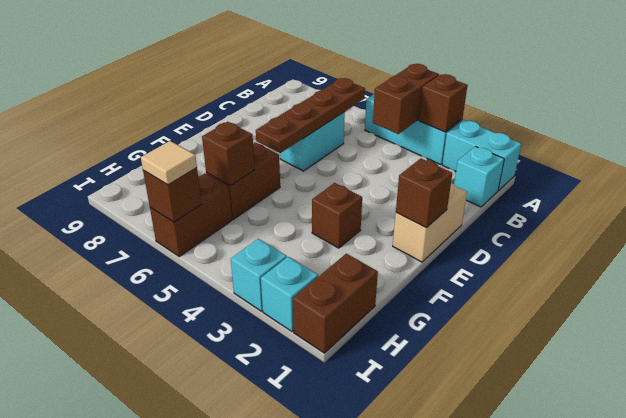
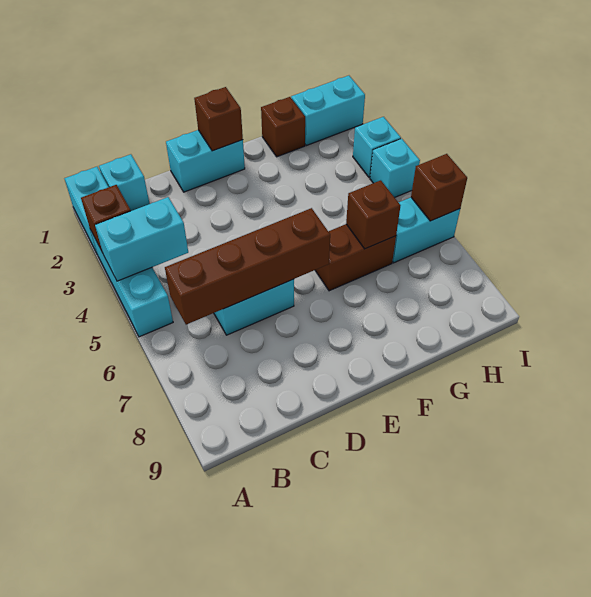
brown 1x2 brick [373,64,439,134] -> cyan 1x2 brick [95,197,188,281]
brown 1x4 plate [256,78,365,153] -> brown 1x4 brick [165,208,330,325]
tan 1x2 brick [393,183,467,262] -> cyan 1x2 brick [166,130,245,192]
brown 1x1 brick [312,183,362,248] -> brown 1x1 brick moved to [261,97,305,157]
brown 1x2 brick [293,254,378,353] -> cyan 1x2 brick [291,76,365,146]
brown 1x2 brick [150,173,232,257] -> cyan 1x2 brick [392,198,460,263]
cyan 1x1 brick [261,257,318,332] -> cyan 1x1 brick moved to [370,139,420,198]
tan 1x1 tile [141,141,197,185] -> none

